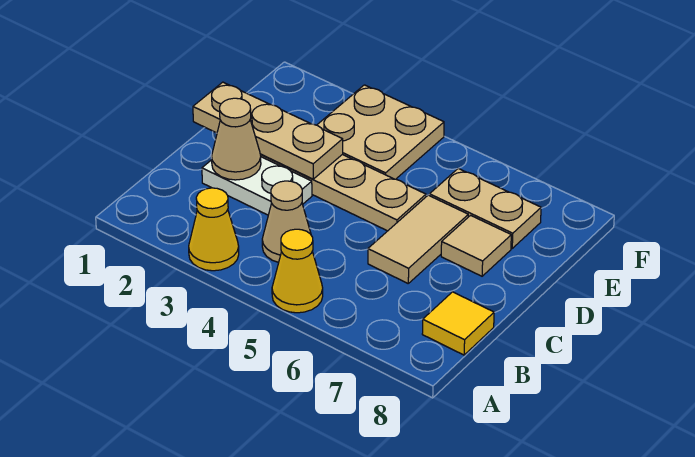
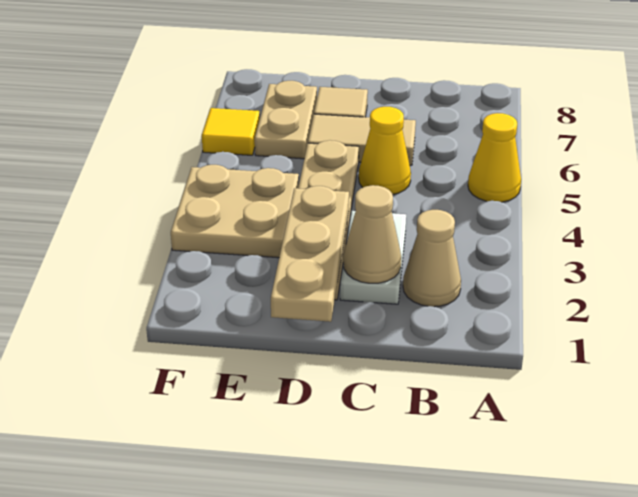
yellow 1x1 cone [189,188,239,271] -> yellow 1x1 cone moved to [359,107,411,194]
tan 1x1 cone [262,181,311,263] -> tan 1x1 cone moved to [403,210,461,307]
yellow 1x1 tile [422,292,494,355] -> yellow 1x1 tile moved to [202,108,260,155]

